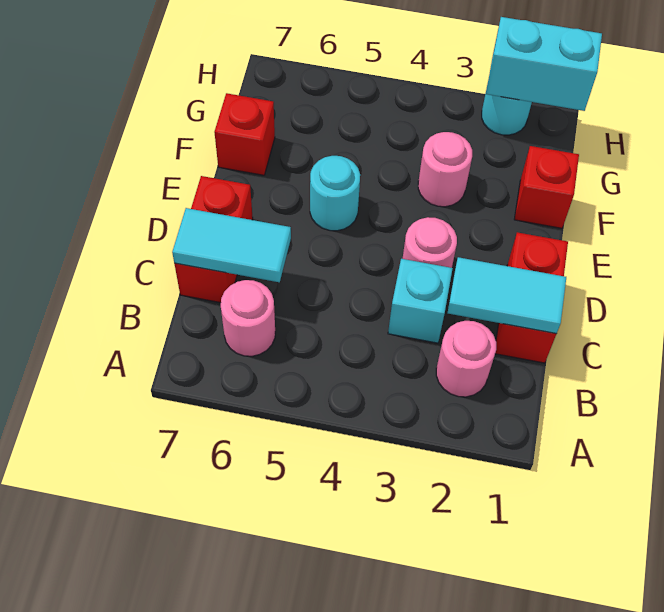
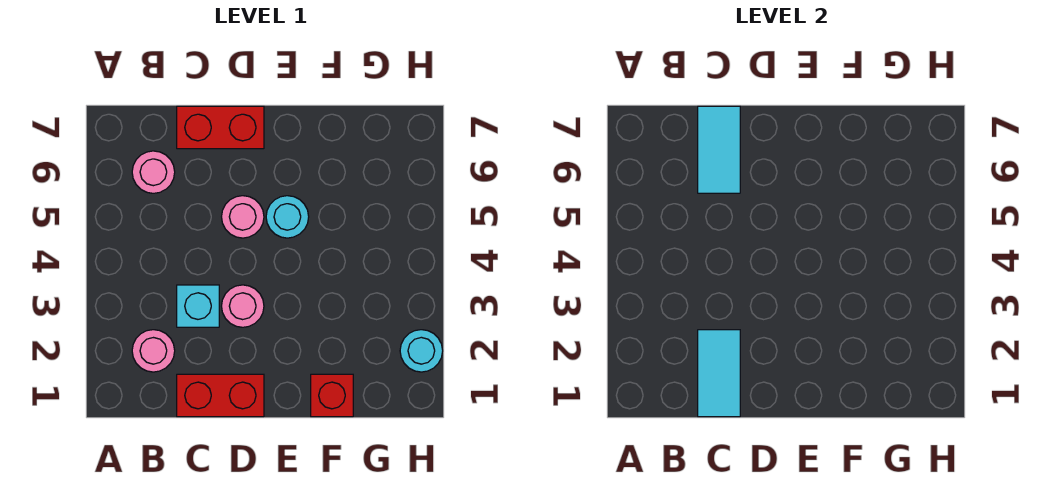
pink 1x1 round brick [418,132,472,207] -> pink 1x1 round brick moved to [222,196,264,238]
red 1x1 brick [214,93,275,175] -> none
cyan 1x2 brick [486,17,602,111] -> none

